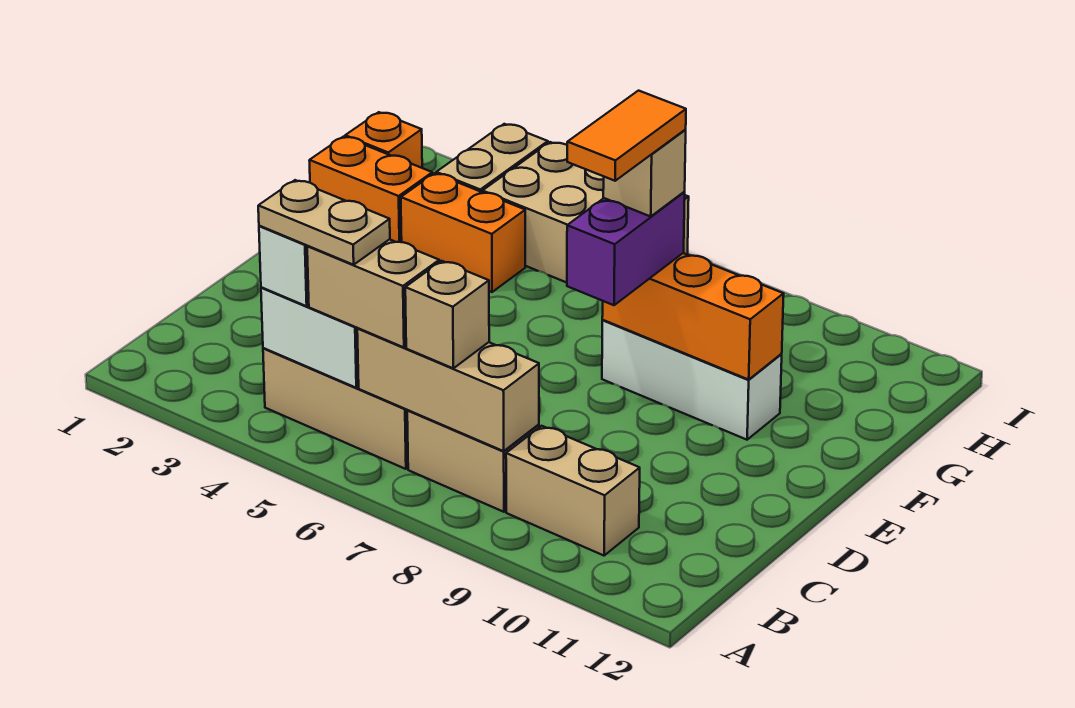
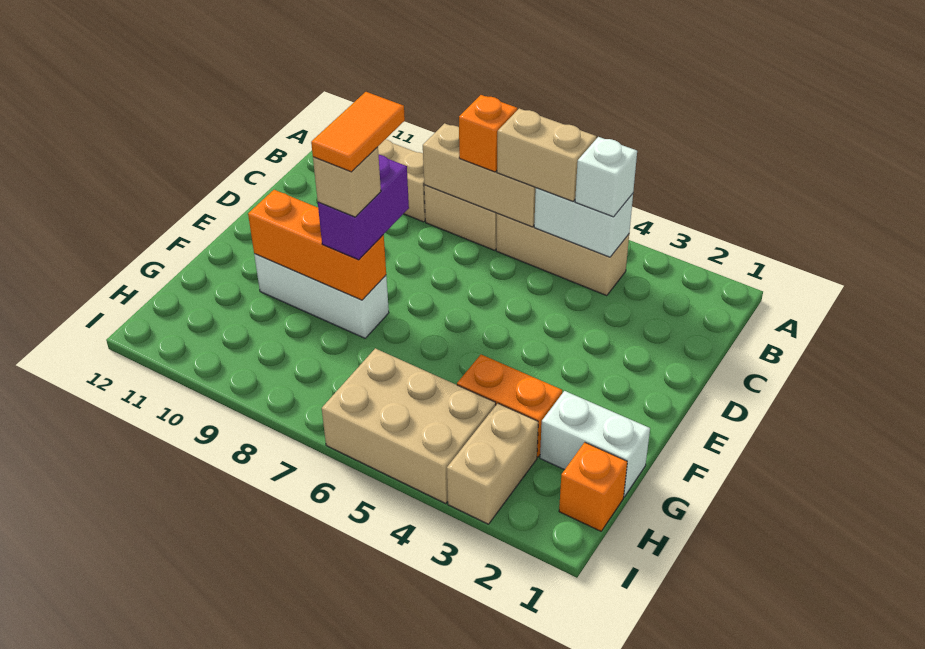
tan 1x2 plate [258,180,390,265] -> none
tan 1x1 brick [405,261,489,368] -> orange 1x1 brick [459,95,517,172]
orange 1x2 brick [309,137,432,242] -> white 1x2 brick [540,391,650,497]

